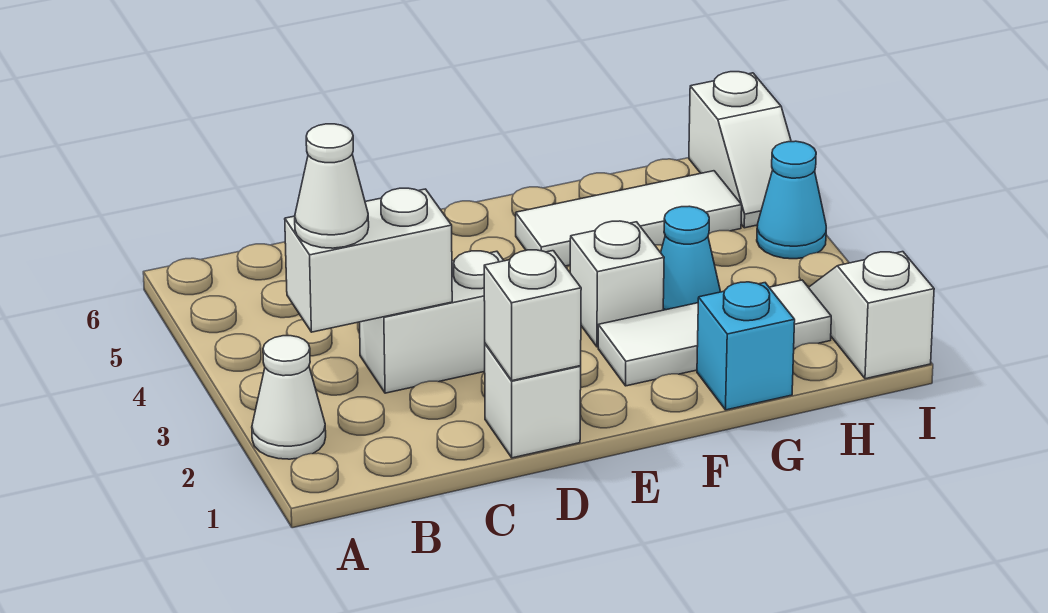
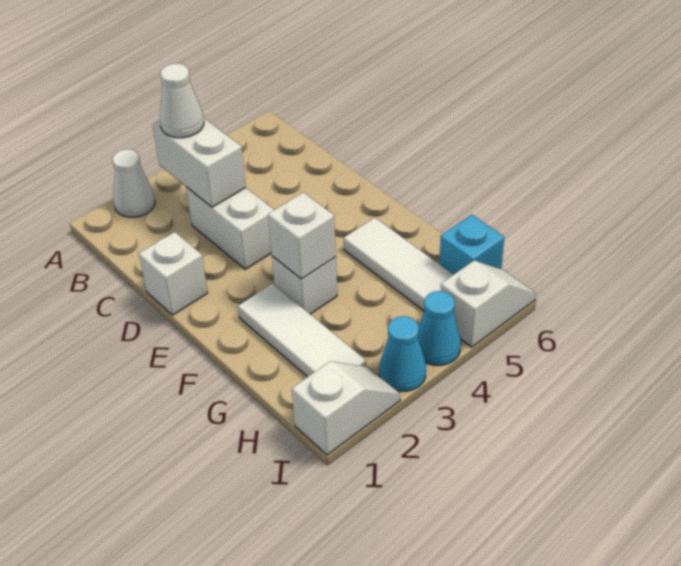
white 1x1 brick [484,250,581,381] -> white 1x1 brick moved to [268,192,336,279]
cyan 1x1 brick [697,282,795,410] -> cyan 1x1 brick moved to [439,215,504,275]
cyan 1x1 cone [661,206,721,310] -> cyan 1x1 cone moved to [379,316,426,391]
white 1x2 slope [689,72,791,228] -> white 1x2 slope turned to [441,261,536,347]

